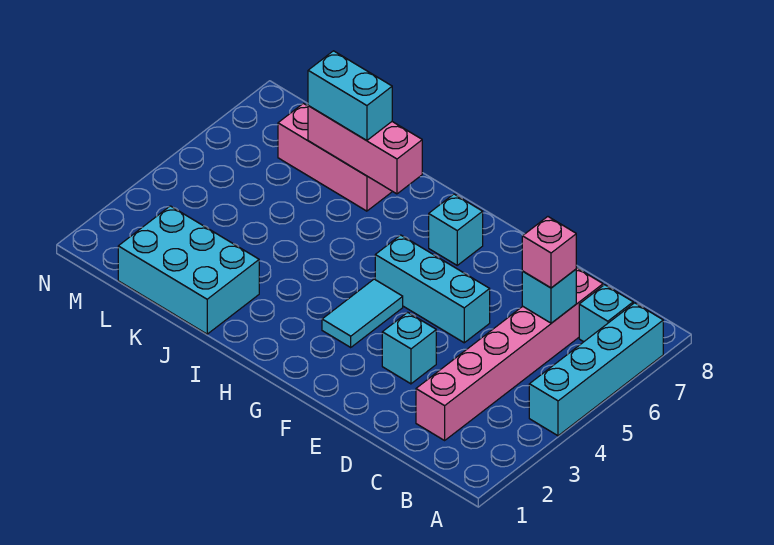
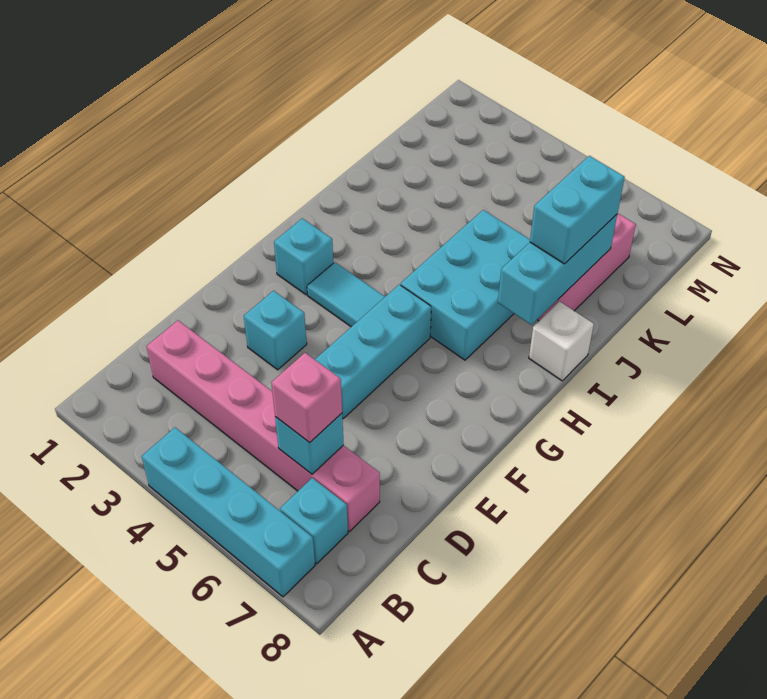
cyan 1x1 brick [429,194,483,265] -> cyan 1x1 brick moved to [274,218,333,295]
pink 1x3 brick [308,106,422,194] -> cyan 1x3 brick [498,215,617,325]
none -> white 1x1 brick [529,302,594,381]
cyan 2x3 brick [118,206,259,334] -> cyan 2x3 brick moved to [401,210,530,360]

